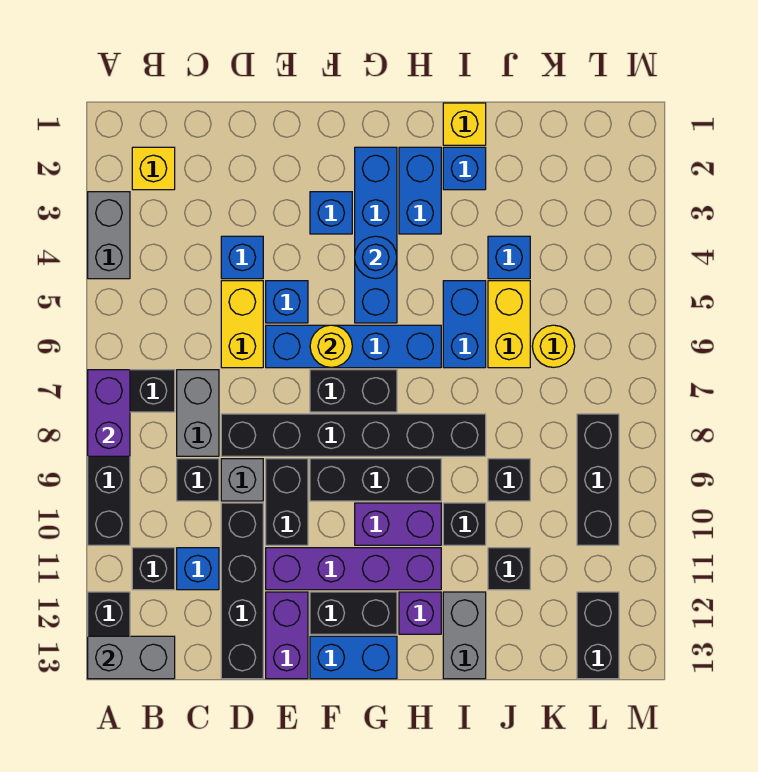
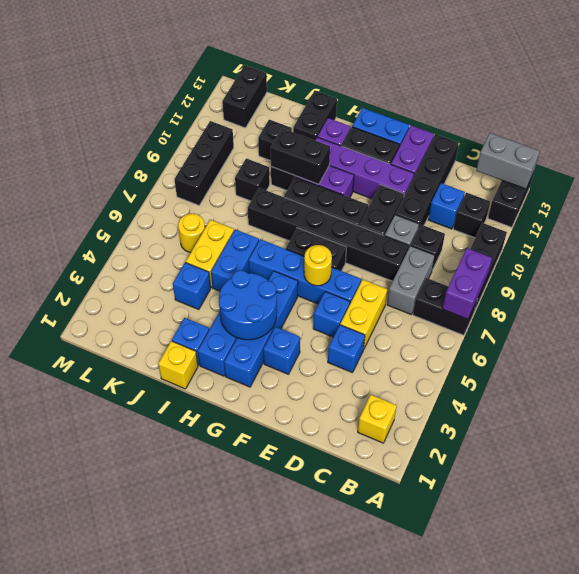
grey 1x2 brick [88,192,130,279] -> none
blue 1x1 round brick [355,236,397,279] -> blue 2x2 round brick [219,270,277,340]
none -> black 1x2 brick [271,128,330,184]
grey 1x2 brick [443,592,486,679] -> black 1x2 brick [293,91,337,140]

